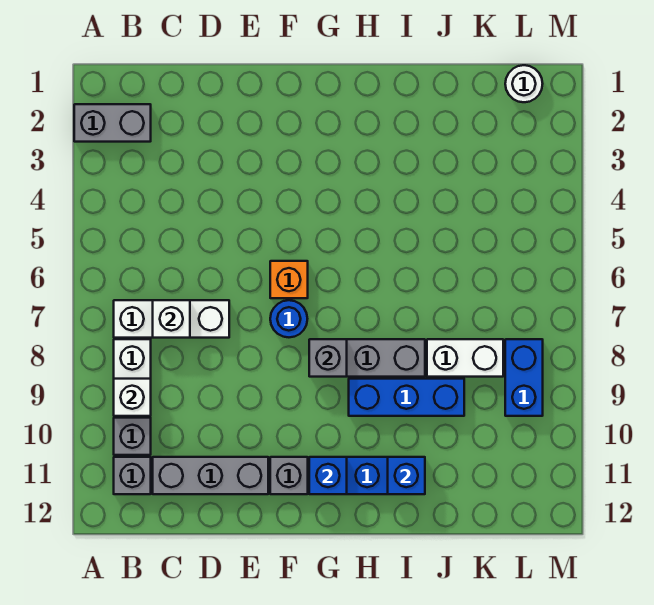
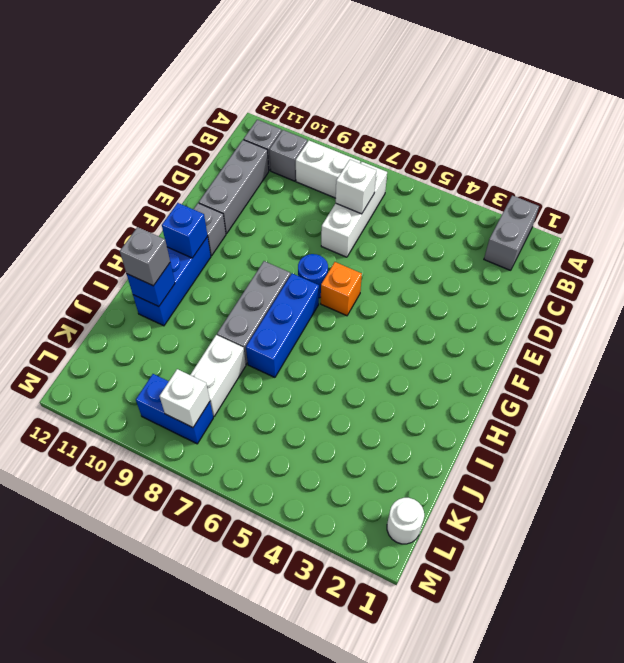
white 1x1 brick [114,379,151,416] -> white 1x1 brick moved to [159,369,210,427]
grey 1x1 brick [309,339,347,377] -> grey 1x1 brick moved to [120,227,170,286]
blue 1x3 brick [349,379,464,416] -> blue 1x3 brick moved to [246,274,319,377]

